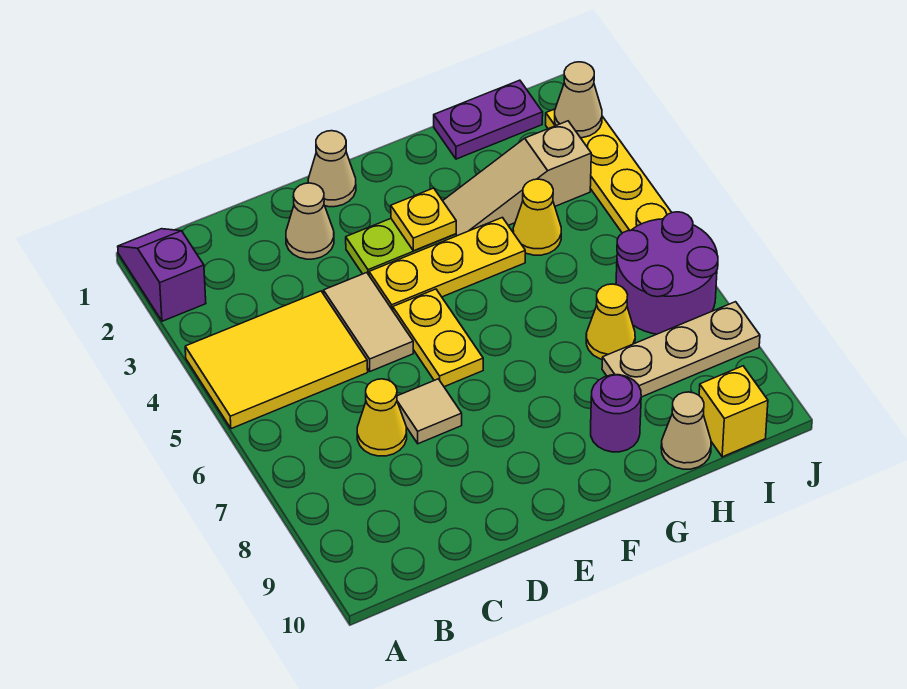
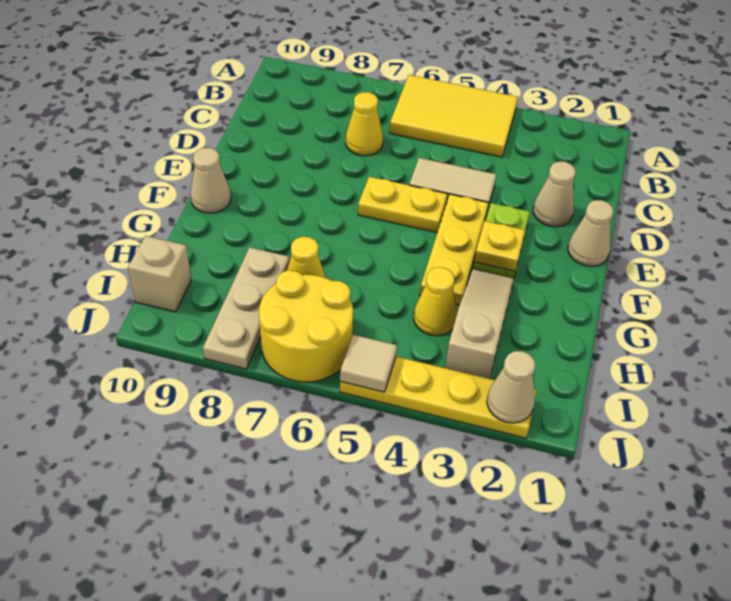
purple 1x2 slope [118,229,206,321] -> none
yellow 2x3 tile [185,291,368,429] -> yellow 2x3 tile turned to [389,75,518,157]
tan 1x1 tile [397,379,462,444] -> tan 1x1 tile moved to [340,335,397,392]
purple 1x1 round brick [591,375,641,452] -> none
purple 1x2 plate [434,80,543,159] -> none
tan 1x1 cone [661,392,711,469] -> tan 1x1 cone moved to [190,148,231,213]
purple 2x2 round brick [616,212,718,334] -> yellow 2x2 round brick [259,270,353,382]
yellow 1x1 brick [699,366,768,457] -> tan 1x1 brick [128,236,191,312]

